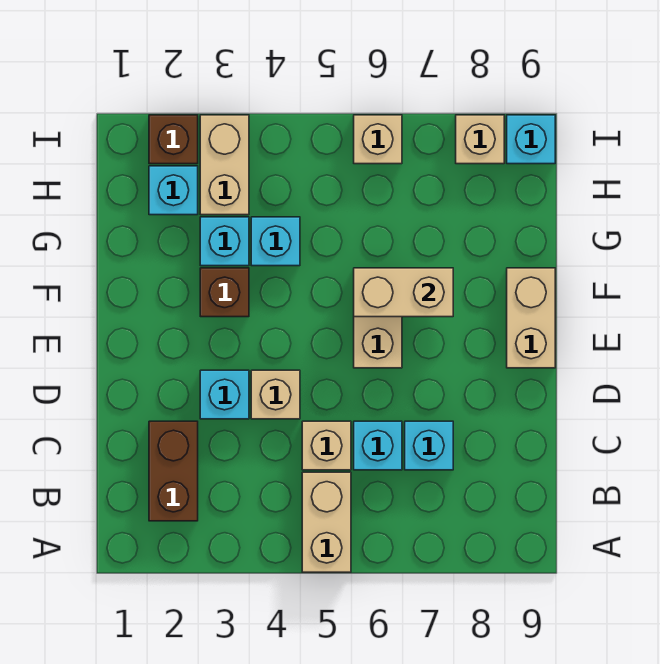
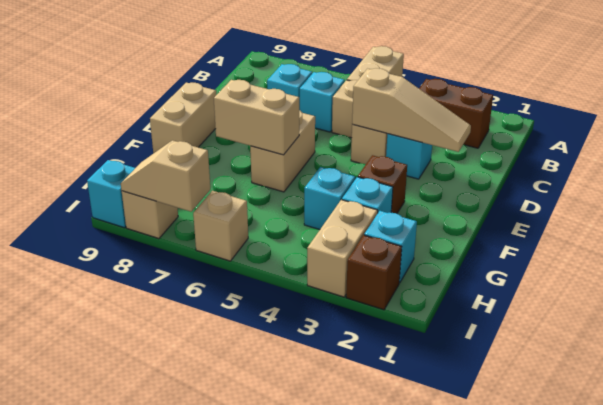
brown 1x2 brick [149,421,198,521] -> brown 1x2 brick turned to [419,79,493,148]
none -> tan 1x3 slope [352,68,471,152]
none -> tan 1x2 slope [121,140,210,212]

